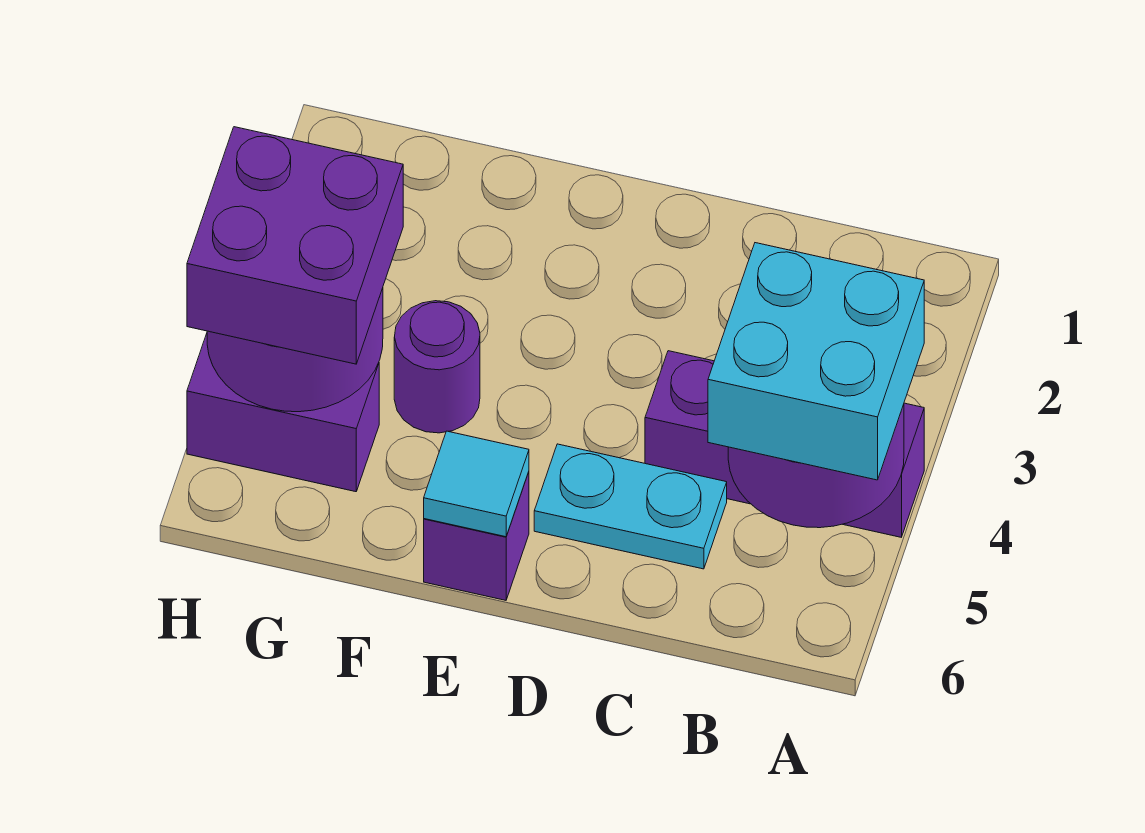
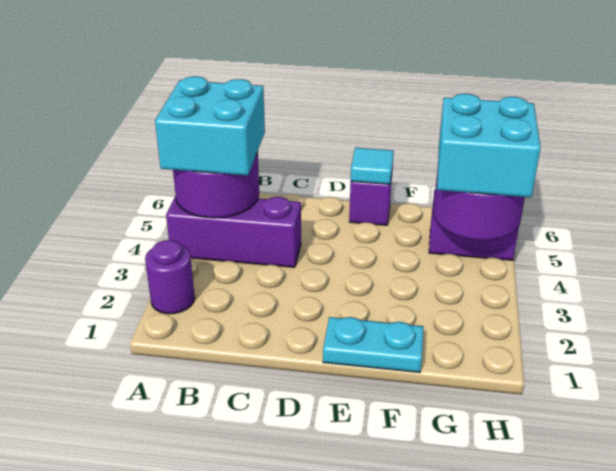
cyan 1x2 plate [534,444,727,569] -> cyan 1x2 plate moved to [323,317,424,372]
purple 1x1 round brick [394,301,480,433] -> purple 1x1 round brick moved to [145,240,195,314]
purple 2x2 brick [187,127,403,364] -> cyan 2x2 brick [437,94,541,197]

